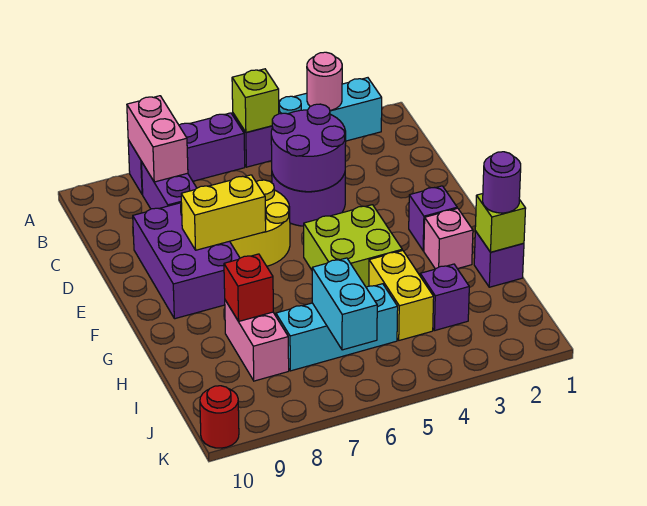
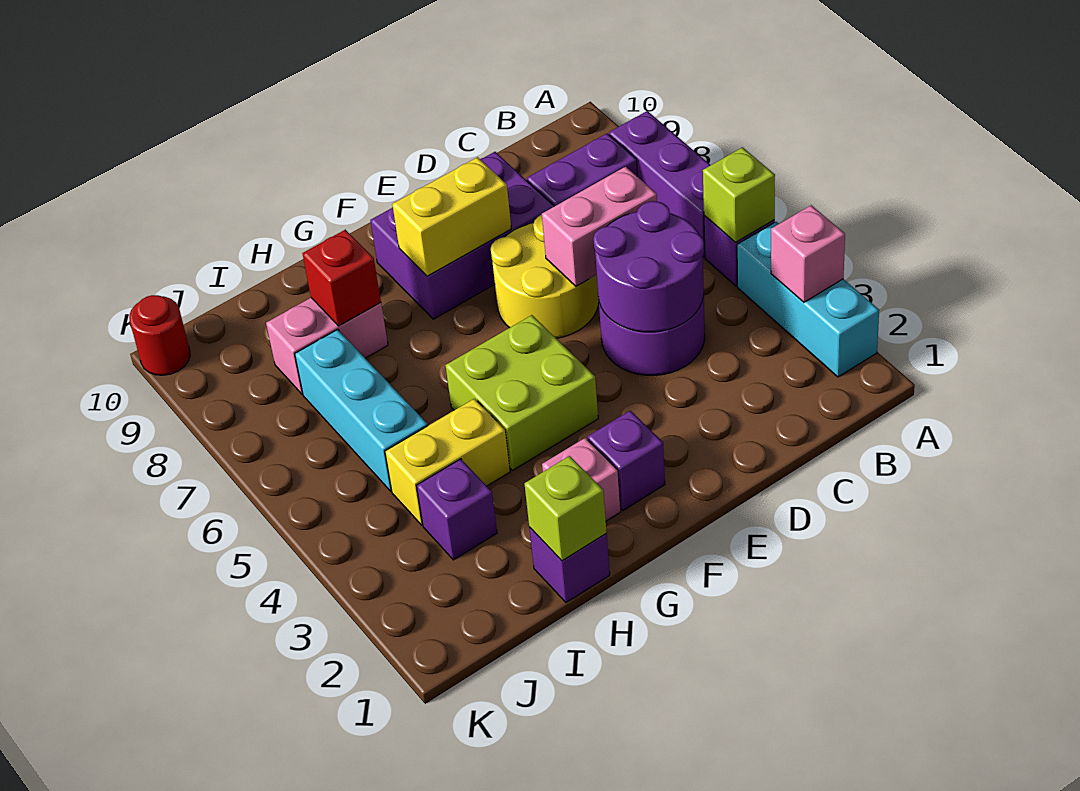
pink 1x1 round brick [307,52,342,110] -> pink 1x1 brick [771,205,845,302]
pink 1x2 brick [127,96,188,182] -> pink 1x2 brick moved to [542,167,657,286]
yellow 1x2 brick [181,175,266,250] -> yellow 1x2 brick turned to [392,157,511,276]
purple 1x1 round brick [483,152,521,213] -> none
cyan 1x2 brick [312,258,377,350] -> none

